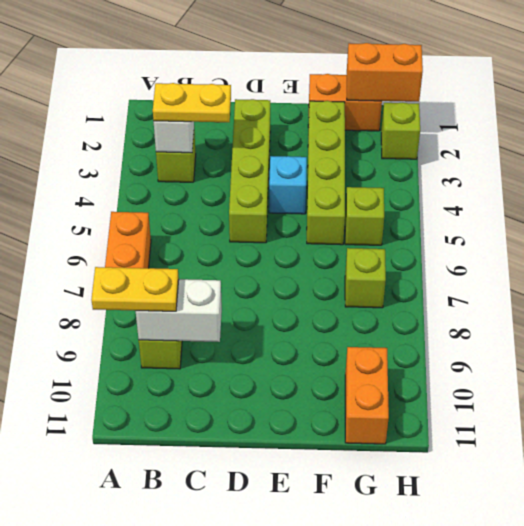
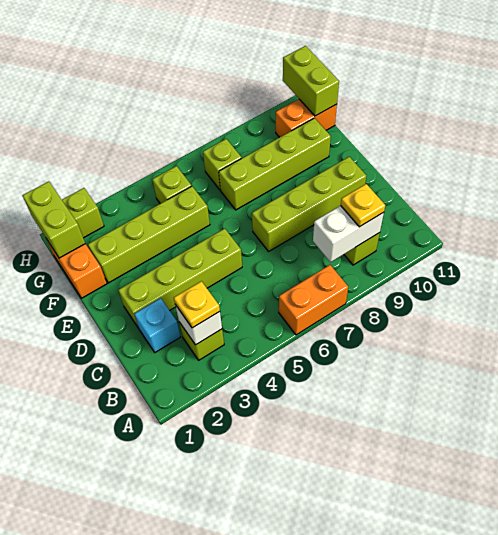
yellow 1x2 plate [91,267,179,311] -> yellow 1x1 plate [341,184,385,227]
yellow 1x2 plate [153,83,231,122] -> yellow 1x1 plate [174,281,220,328]
white 1x2 brick [136,279,222,342] -> white 1x2 brick turned to [313,206,384,262]
none -> lime 1x4 brick [252,157,366,251]
cyan 1x1 brick [269,156,307,214] -> cyan 1x1 brick moved to [135,298,180,352]
none -> lime 1x4 brick [219,118,331,210]
orange 1x2 brick [347,43,423,102] -> lime 1x2 brick [22,181,85,258]
none -> lime 1x2 brick [283,46,339,116]

